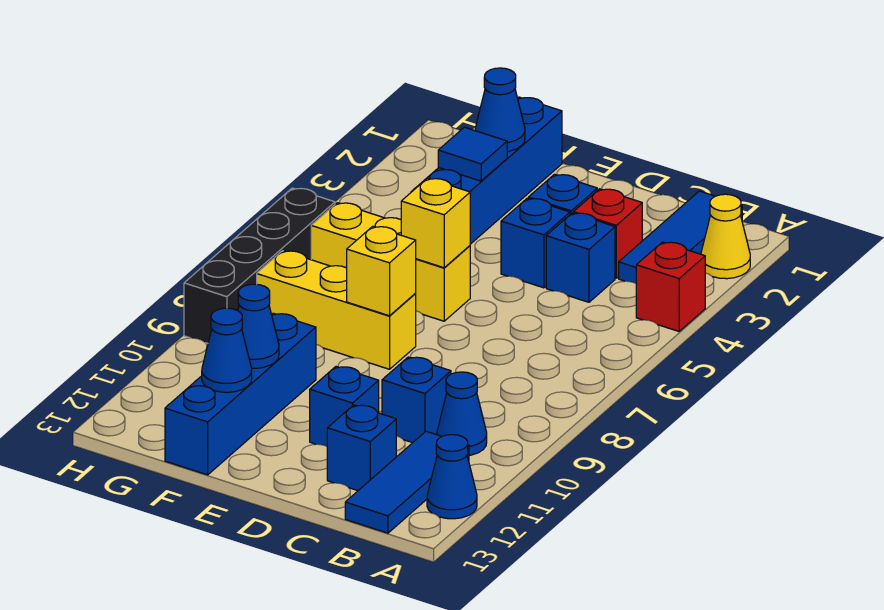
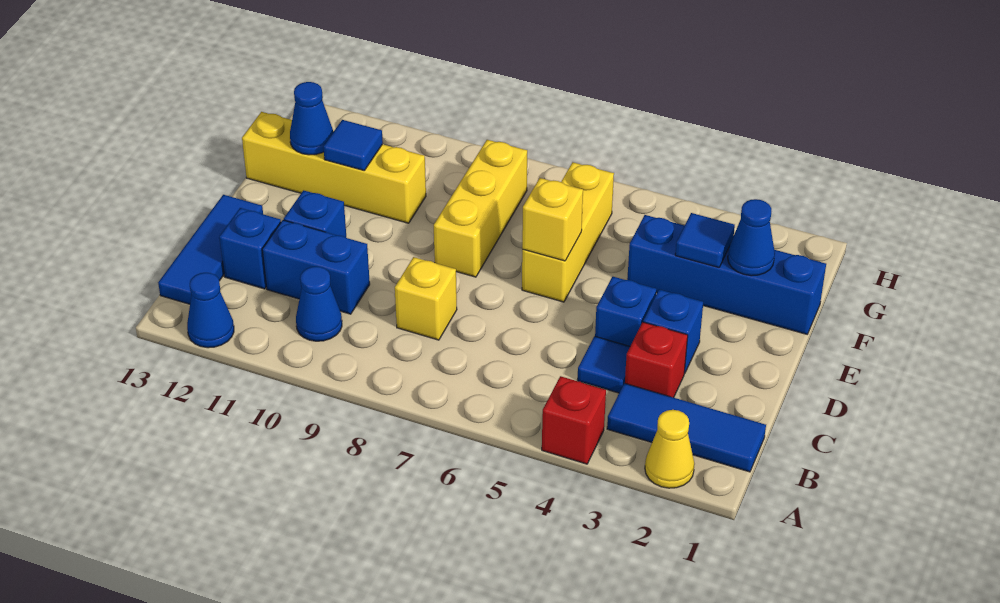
blue 1x3 tile [345,431,469,533] -> blue 1x3 tile turned to [158,195,263,304]
blue 1x1 brick [546,213,615,302] -> blue 1x1 tile [577,336,630,393]
blue 1x1 brick [382,357,451,443] -> blue 1x2 brick [262,220,370,314]
yellow 1x1 brick [347,226,416,316] -> yellow 1x1 brick moved to [395,257,457,340]
blue 1x4 brick [165,313,316,475] -> yellow 1x4 brick [242,112,426,223]
blue 1x1 cone [238,284,279,368] -> blue 1x1 tile [323,120,383,170]
black 1x4 brick [184,188,335,343] -> none

